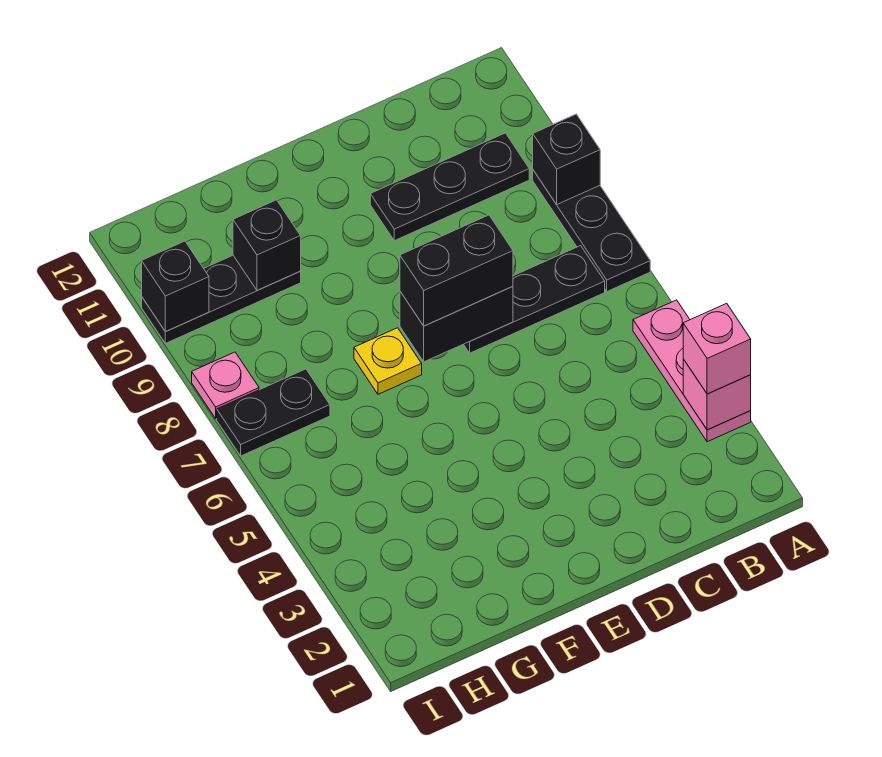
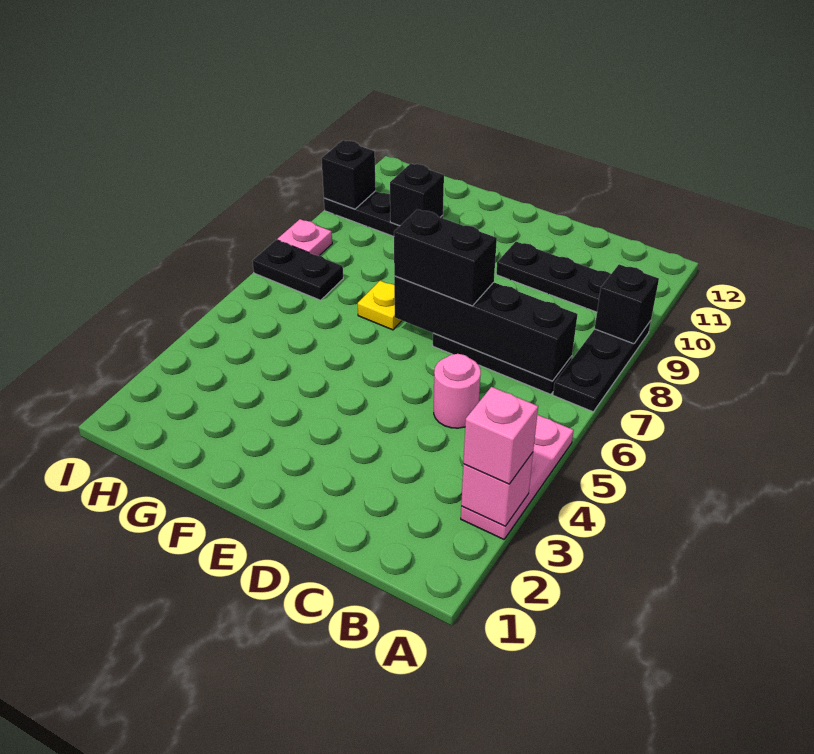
none -> pink 1x1 round brick [434,354,481,428]
black 1x2 brick [400,286,513,362] -> black 1x4 brick [394,276,578,381]

